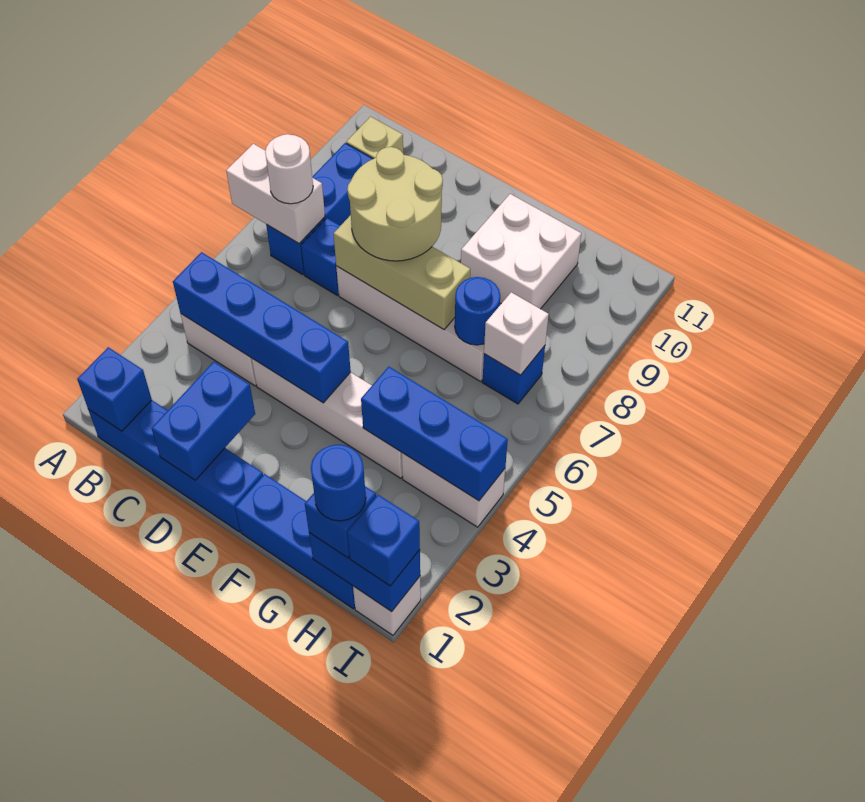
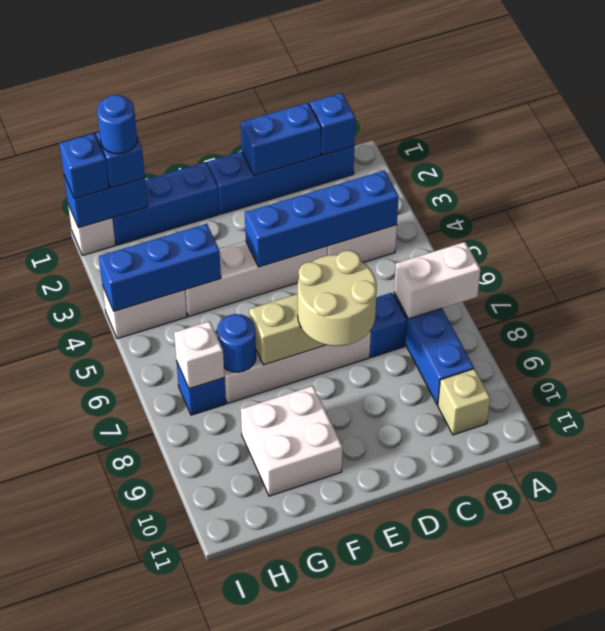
white 1x1 round brick [265,134,313,204] -> none
blue 1x2 brick [152,362,255,480] -> blue 1x2 brick turned to [241,103,321,176]

